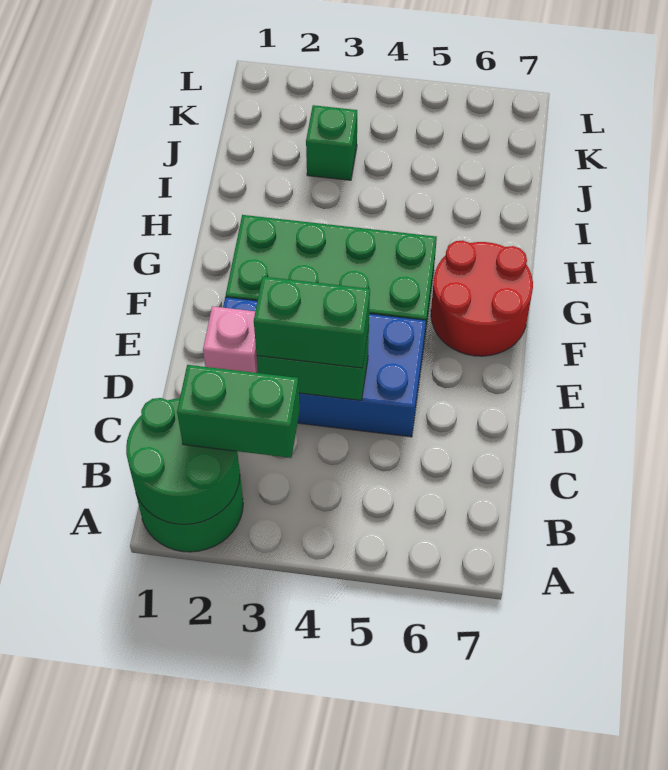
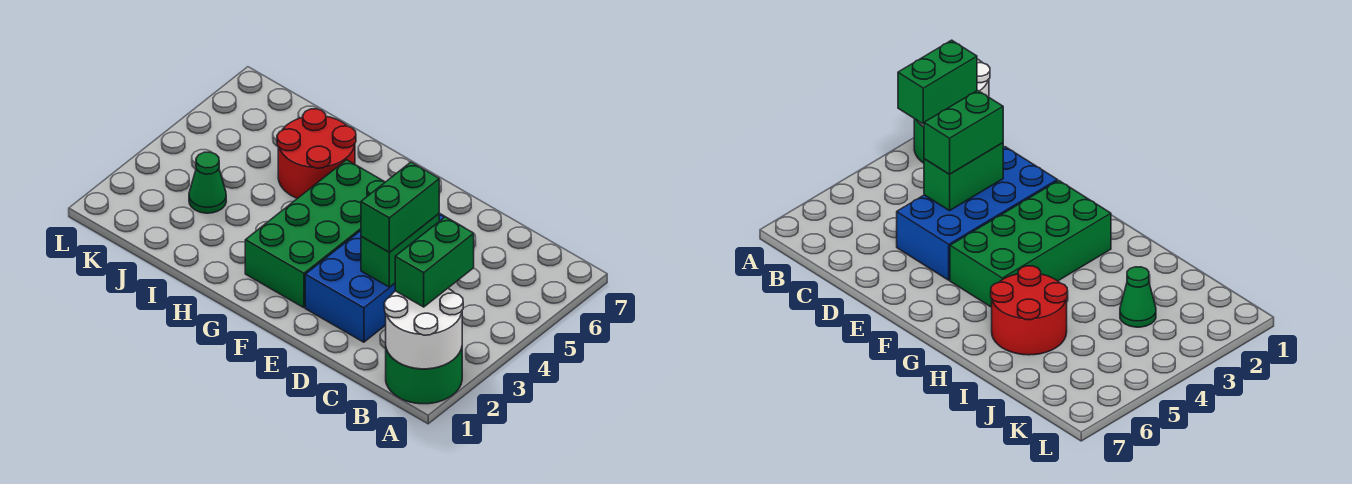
green 2x2 round brick [126,398,240,525] -> white 2x2 round brick [384,289,463,369]
pink 1x1 brick [203,306,258,373] -> none
red 2x2 round brick [431,240,533,356] -> red 2x2 round brick moved to [277,109,356,199]
green 1x1 brick [306,105,357,180] -> green 1x1 cone [189,152,226,213]

